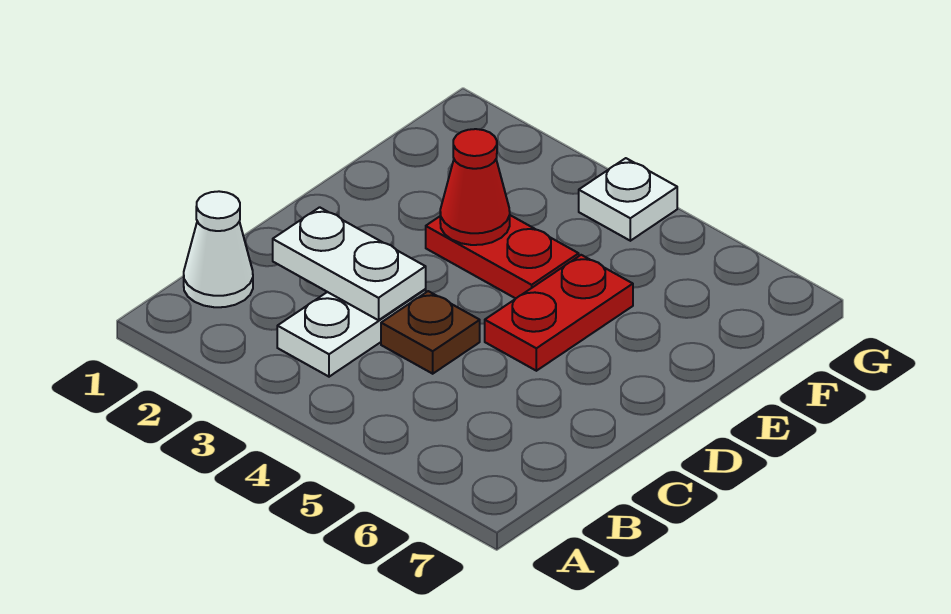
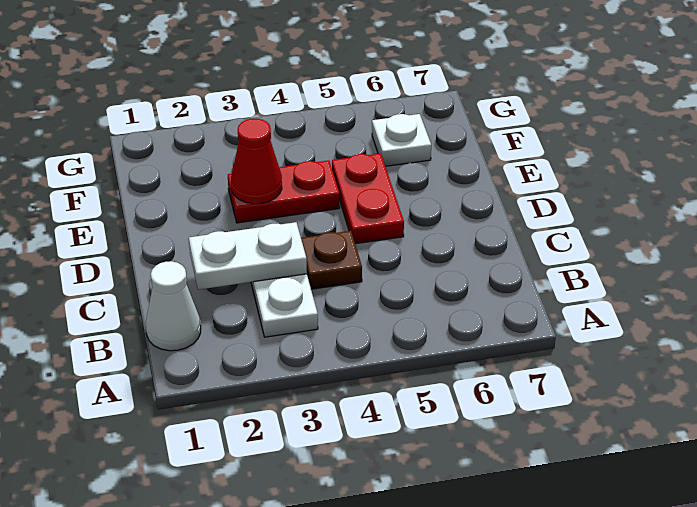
white 1x1 plate [579,158,677,241] -> white 1x1 plate moved to [372,114,431,166]

